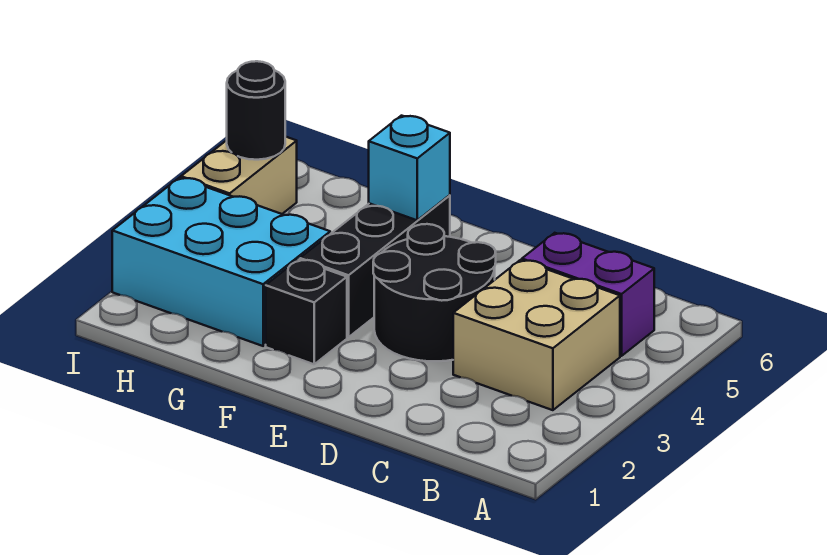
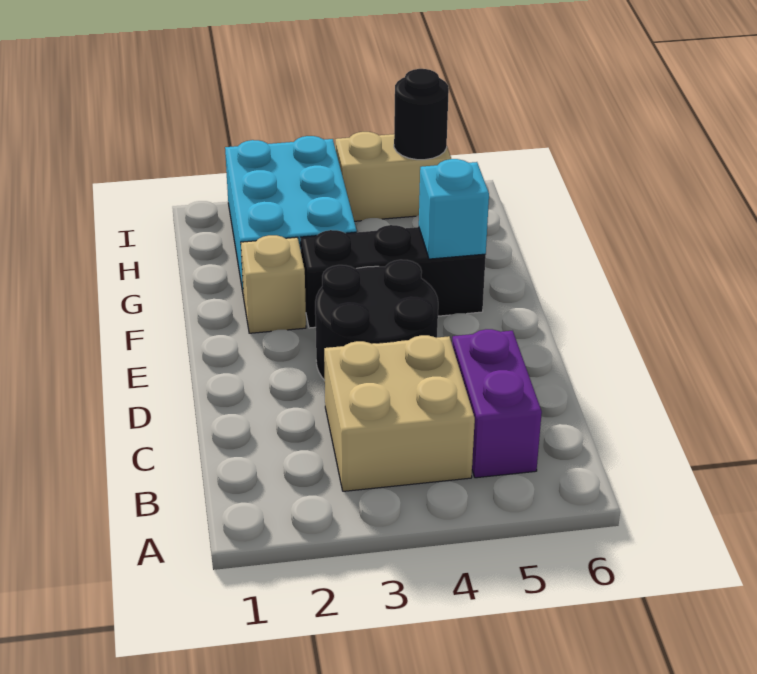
black 1x1 brick [266,259,347,364] -> tan 1x1 brick [241,235,306,333]

